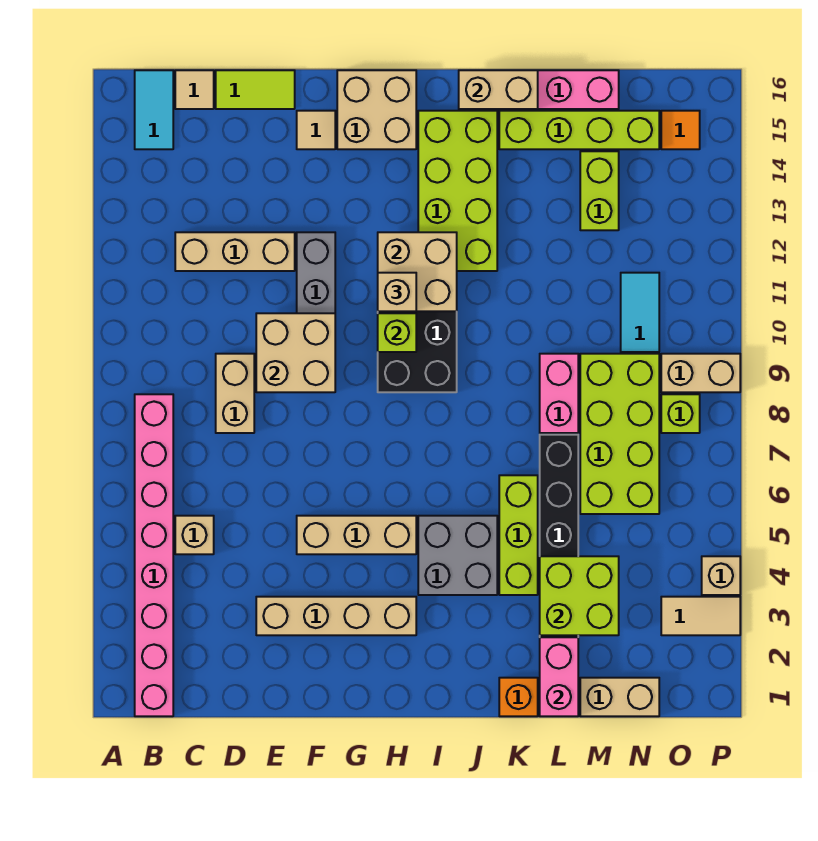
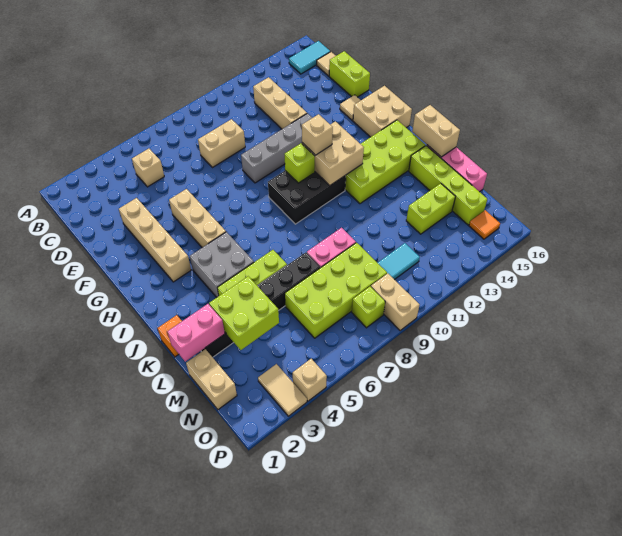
pink 1x8 brick [135,394,173,716] -> none
lime 1x2 tile [216,70,295,109] -> lime 1x2 brick [329,51,370,97]
tan 2x2 brick [256,313,335,392] -> none

